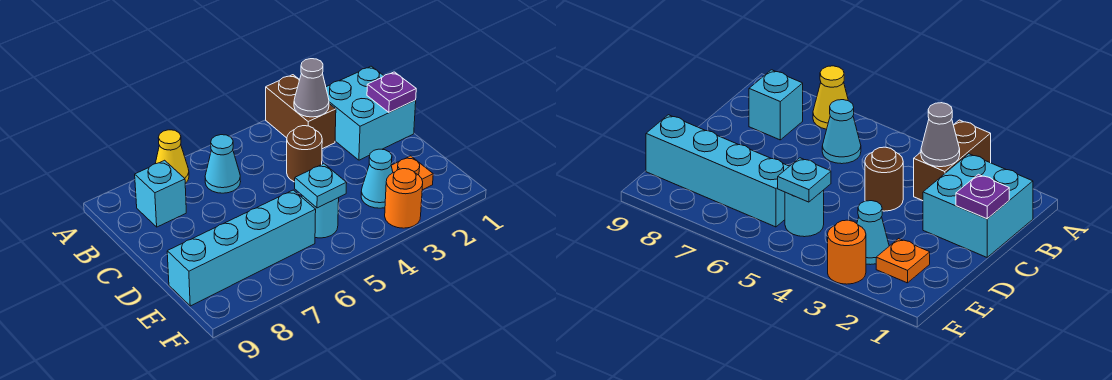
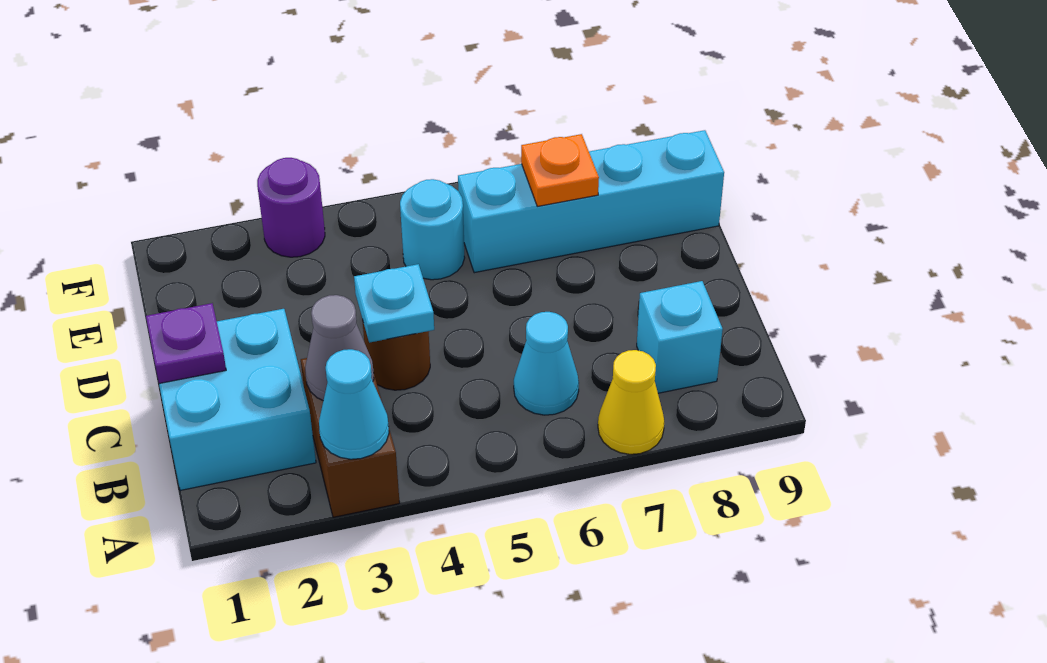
orange 1x1 plate [391,156,433,190] -> orange 1x1 plate moved to [521,134,599,206]
cyan 1x1 cone [361,149,393,208] -> cyan 1x1 cone moved to [319,349,389,459]
cyan 1x1 plate [295,164,347,208] -> cyan 1x1 plate moved to [354,264,434,343]
orange 1x1 round brick [385,169,423,228] -> purple 1x1 round brick [257,158,325,257]

